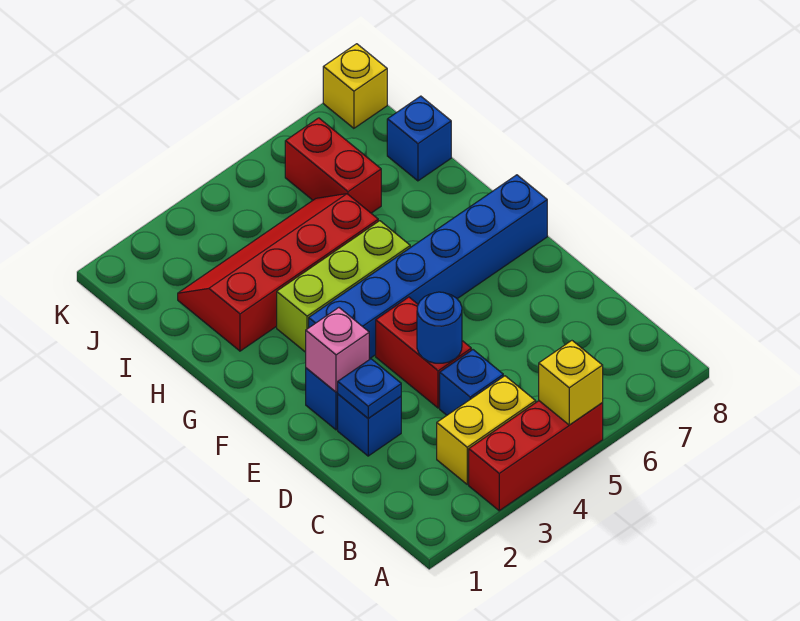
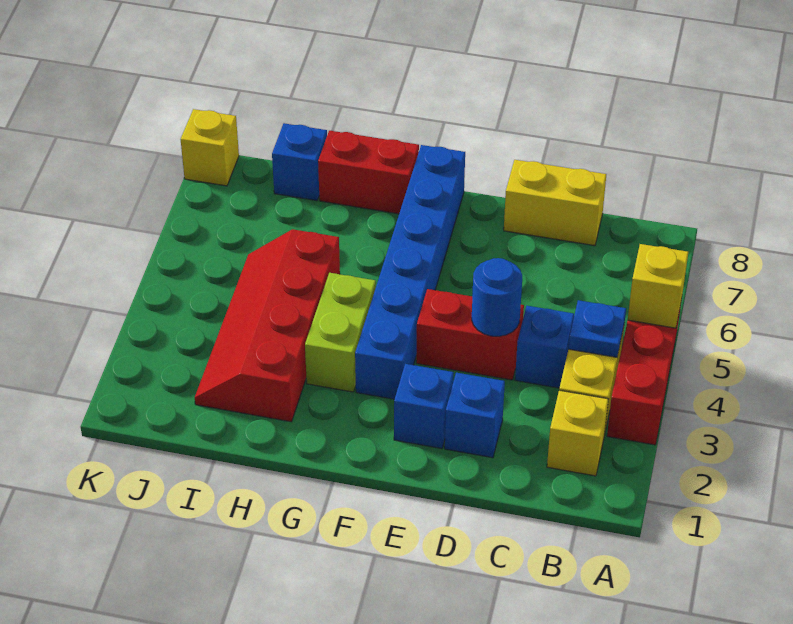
none -> yellow 1x1 brick [547,390,608,476]
none -> yellow 1x2 brick [504,160,606,246]
blue 1x1 plate [337,359,401,418] -> blue 1x1 plate moved to [568,300,626,357]
pink 1x1 brick [306,308,369,392] -> none
lime 1x3 brick [277,221,410,352] -> lime 1x2 brick [305,273,376,392]
red 1x2 brick [285,118,381,213] -> red 1x2 brick moved to [318,131,419,214]

